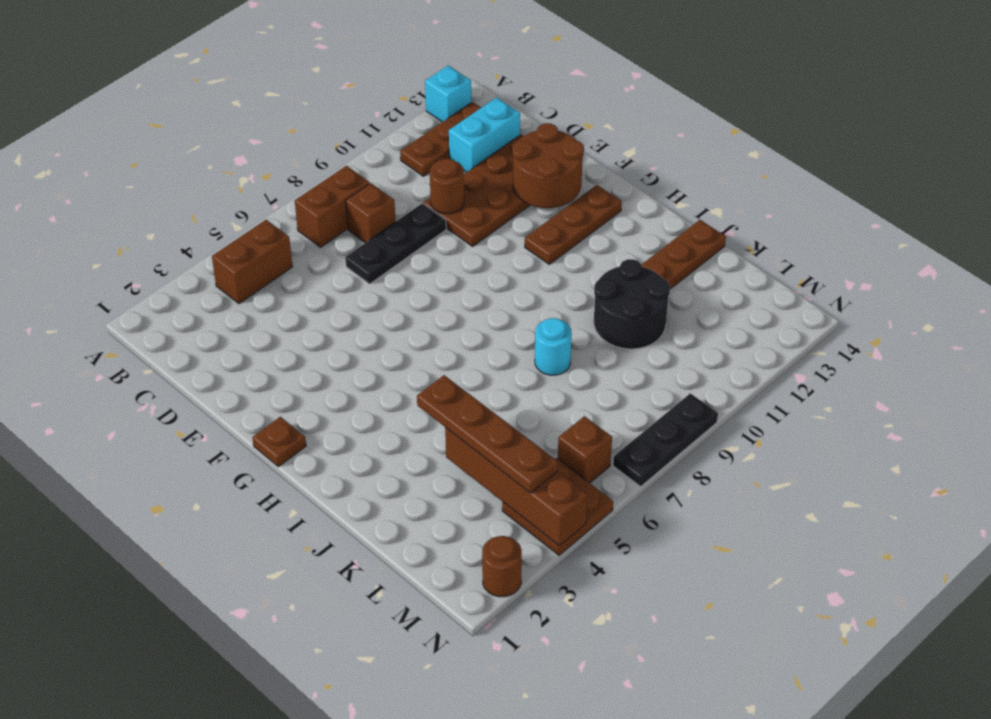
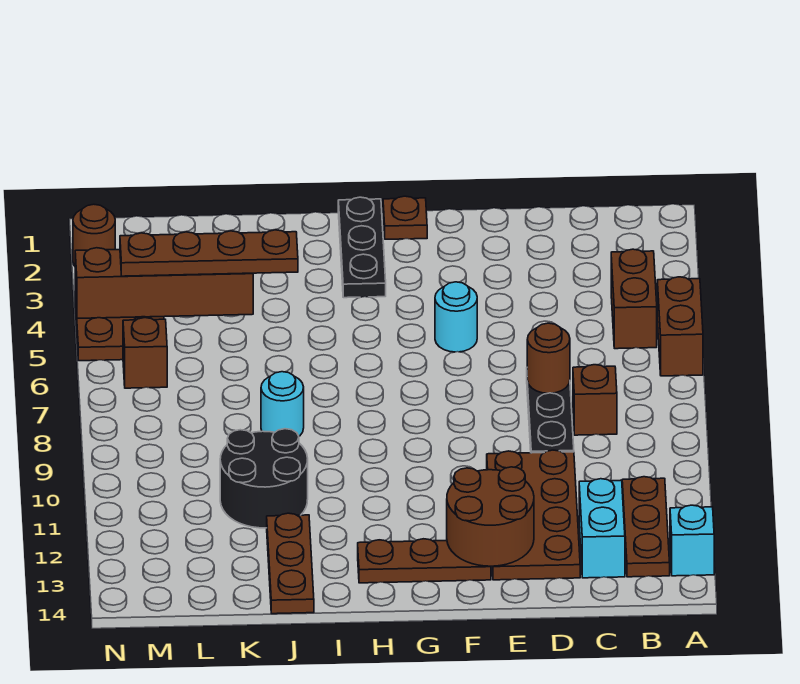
brown 1x2 brick [295,166,370,247] -> brown 1x2 brick moved to [657,277,703,376]
brown 1x1 round brick [430,159,464,214] -> brown 1x1 round brick moved to [527,323,570,393]
none -> cyan 1x1 round brick [435,282,477,352]
brown 1x3 plate [525,185,622,264] -> brown 1x3 plate turned to [358,539,491,583]
black 1x3 plate [613,393,718,486] -> black 1x3 plate moved to [338,197,386,298]

